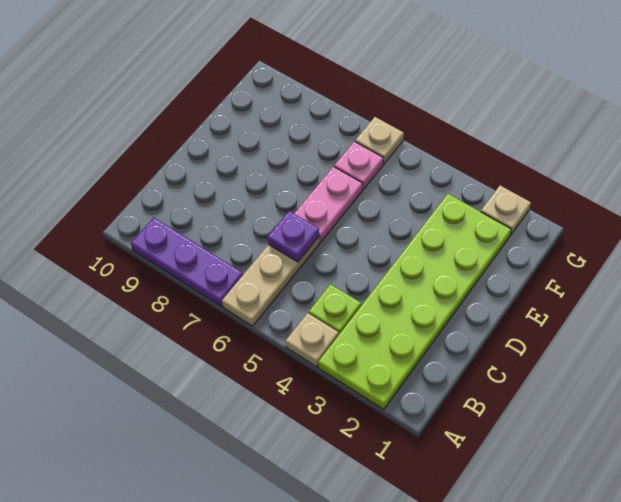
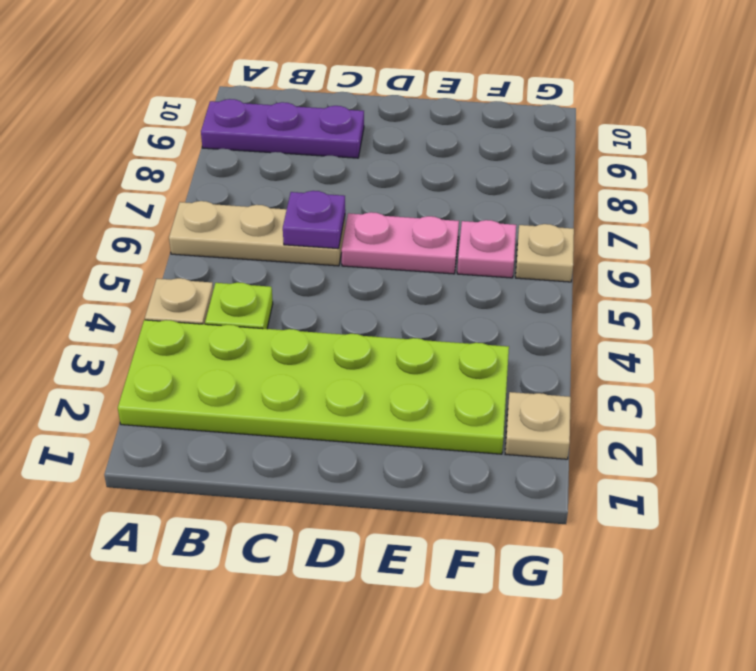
purple 1x3 plate [131,218,243,306] -> purple 1x3 plate turned to [201,99,364,158]

